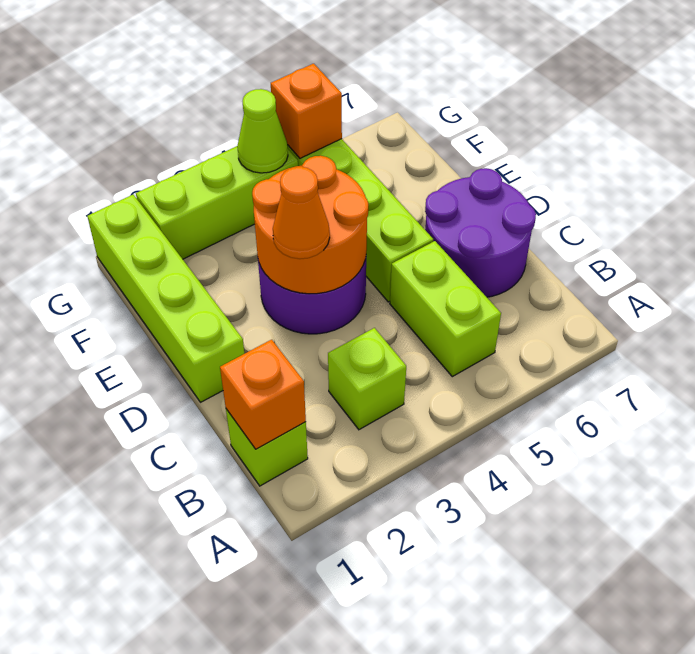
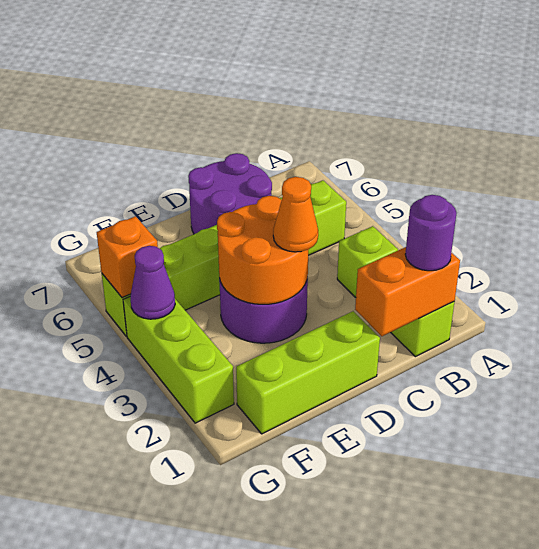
orange 1x1 brick [220,340,306,449] -> orange 1x2 brick [355,247,460,336]
none -> purple 1x1 round brick [405,195,456,271]
lime 1x4 brick [87,195,244,402] -> lime 1x3 brick [236,311,380,434]
lime 1x1 cone [237,89,288,173] -> purple 1x1 cone [130,246,175,319]

